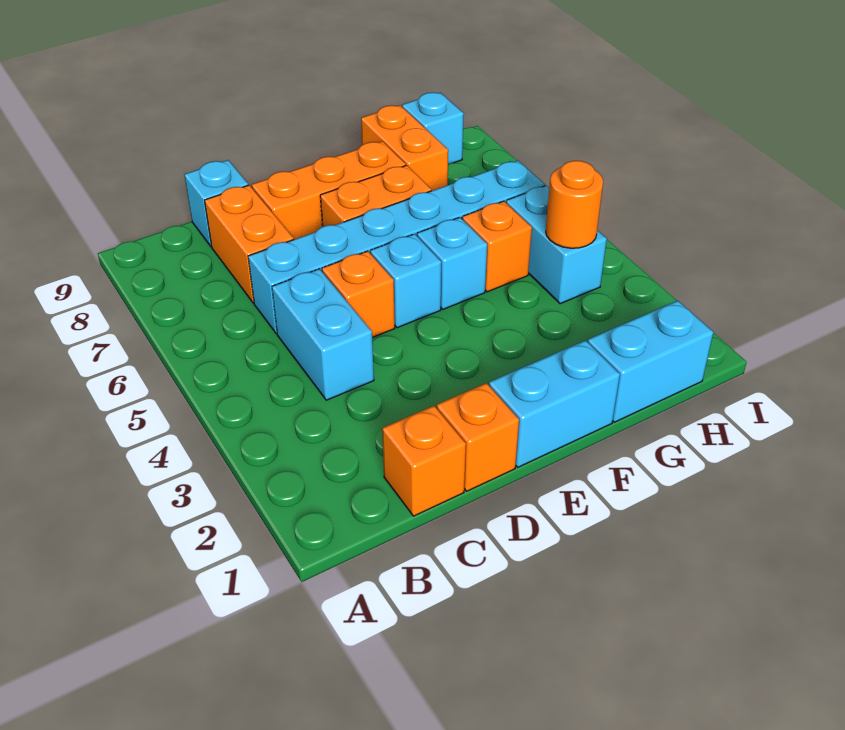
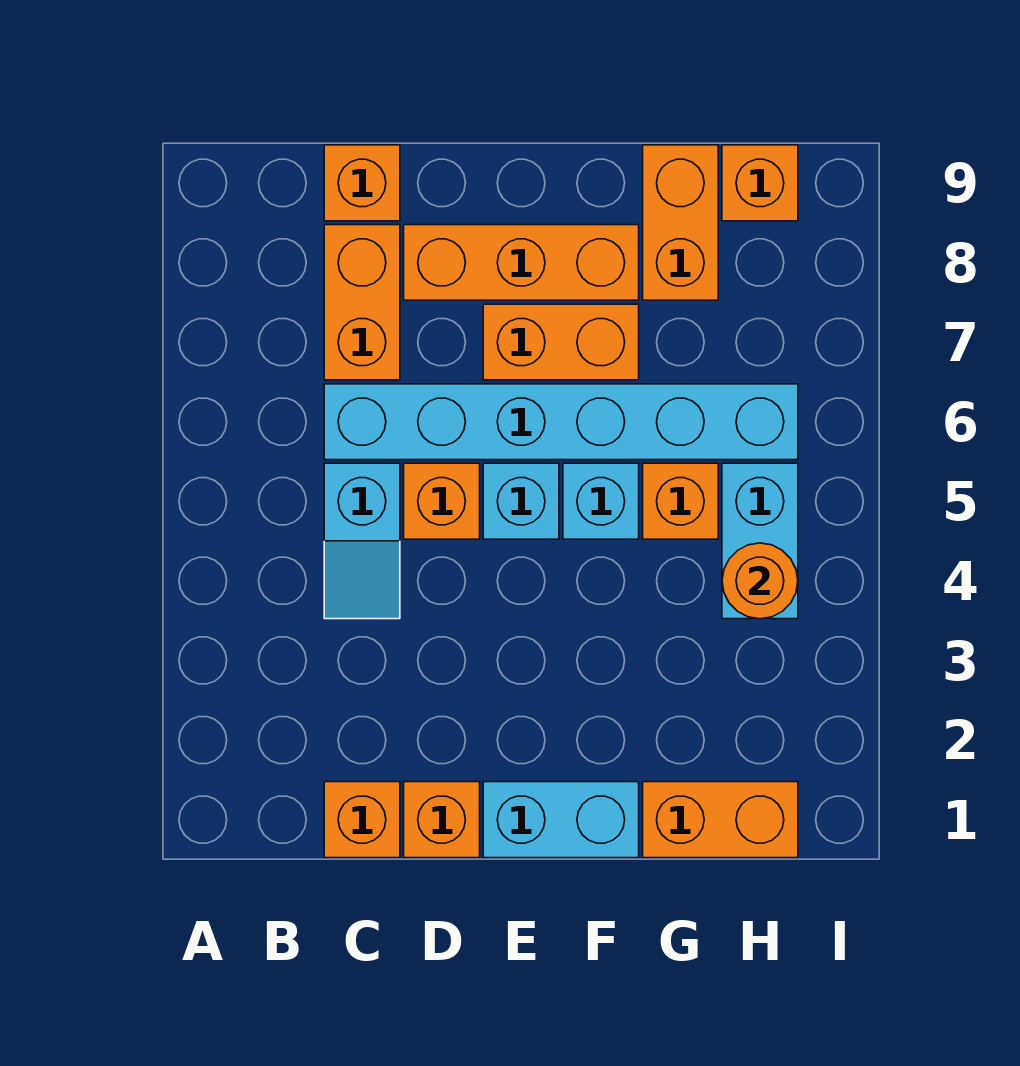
cyan 1x2 brick [272,269,374,400] -> cyan 1x2 slope [324,463,400,619]
cyan 1x1 brick [184,160,248,247] -> orange 1x1 brick [324,145,400,221]
cyan 1x2 brick [588,301,714,422] -> orange 1x2 brick [643,782,798,858]
cyan 1x1 brick [402,93,464,164] -> orange 1x1 brick [722,145,798,221]

